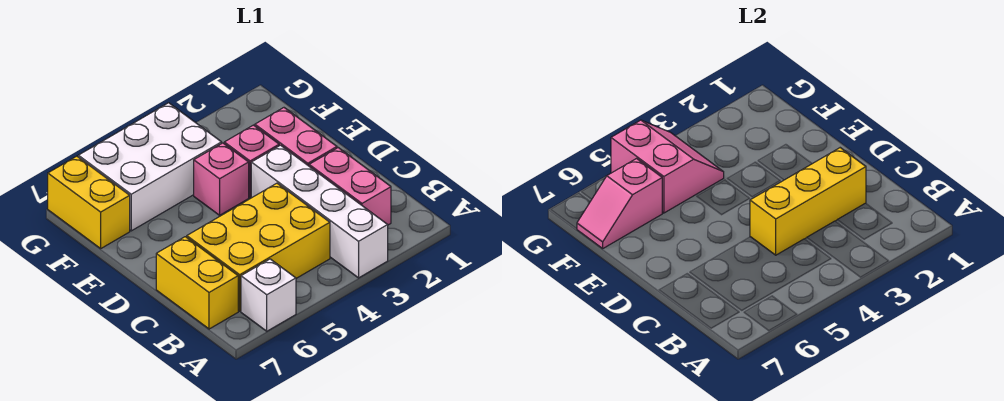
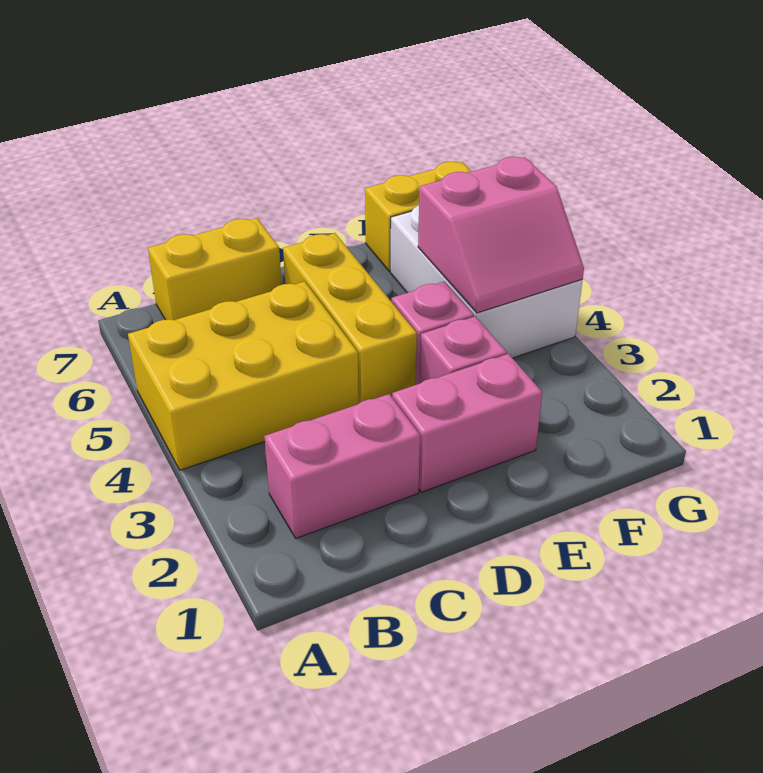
white 1x4 brick [251,145,388,278] -> none
white 1x1 brick [241,259,296,331] -> none
yellow 2x3 brick [187,183,330,311] -> yellow 2x3 brick turned to [128,281,359,470]
yellow 1x3 brick [750,148,866,255] -> yellow 1x3 brick moved to [283,233,417,403]
pink 1x2 slope [577,159,662,248] -> none

